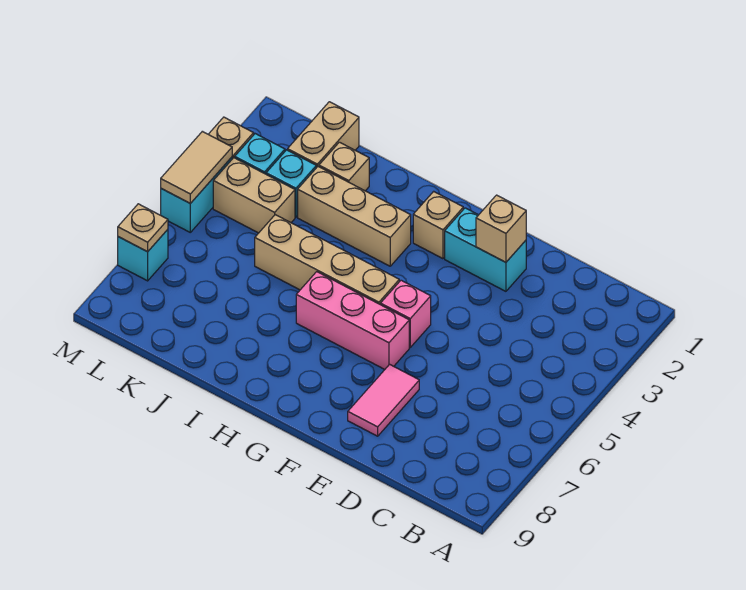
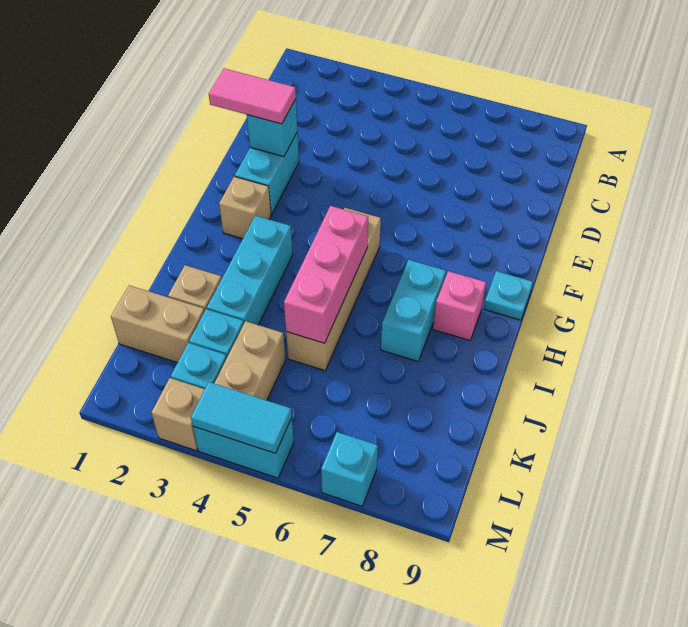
tan 1x1 brick [476,195,526,262] -> cyan 1x1 brick [247,99,297,157]
pink 1x2 tile [348,364,419,436] -> pink 1x2 tile moved to [209,68,296,124]
pink 1x1 brick [381,280,431,347] -> pink 1x1 brick moved to [433,271,486,341]
pink 1x3 brick [296,272,409,369] -> pink 1x3 brick moved to [284,206,368,343]
none -> cyan 1x1 plate [484,271,533,320]
tan 1x3 brick [298,167,411,266] -> cyan 1x3 brick [207,216,293,325]
none -> cyan 1x2 brick [381,260,446,361]
tan 1x2 tile [161,131,232,203] -> cyan 1x2 tile [191,382,292,453]
tan 1x1 plate [118,204,168,252] -> none

